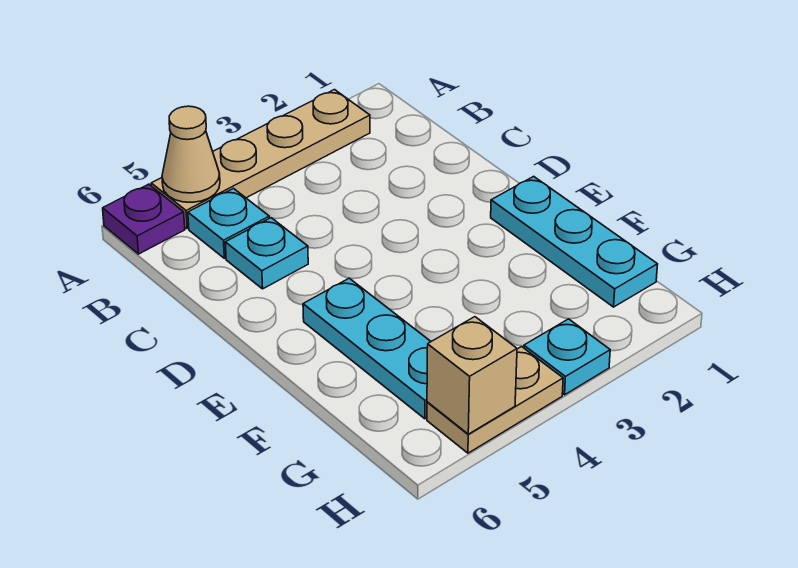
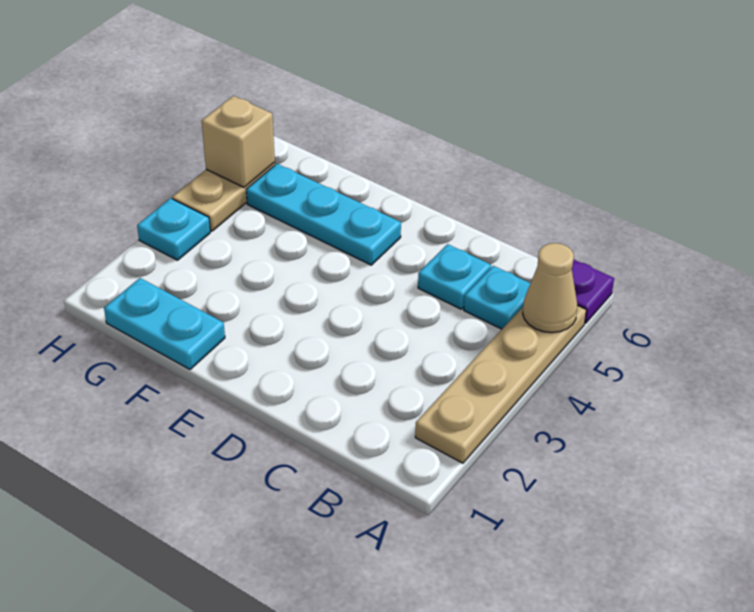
cyan 1x3 plate [491,176,658,307] -> cyan 1x2 plate [104,278,225,369]

